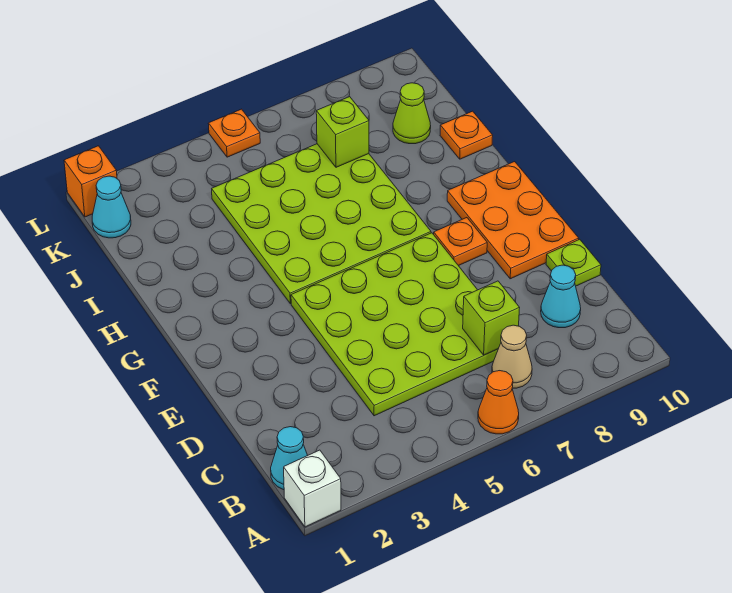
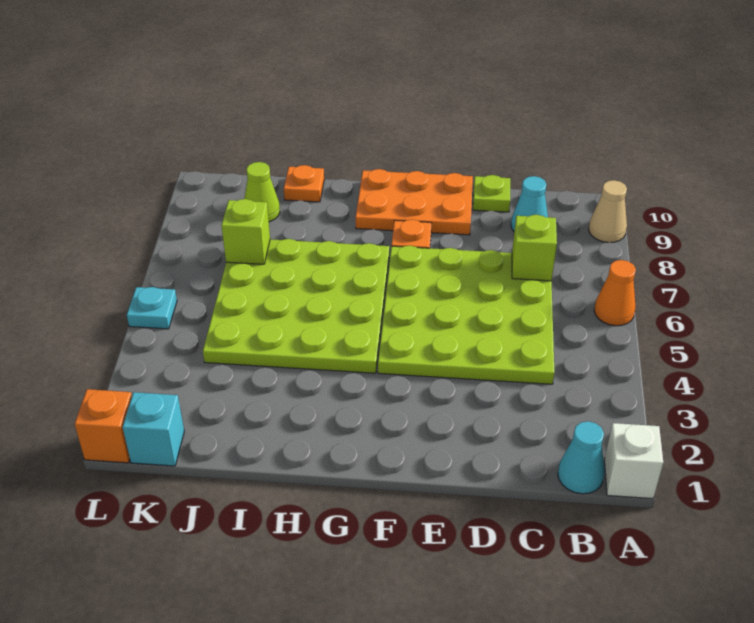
tan 1x1 cone [492,325,532,388] -> tan 1x1 cone moved to [589,180,627,243]
cyan 1x1 cone [92,176,131,238] -> cyan 1x1 brick [123,392,184,466]
orange 1x1 plate [208,109,260,157] -> cyan 1x1 plate [127,287,177,329]

